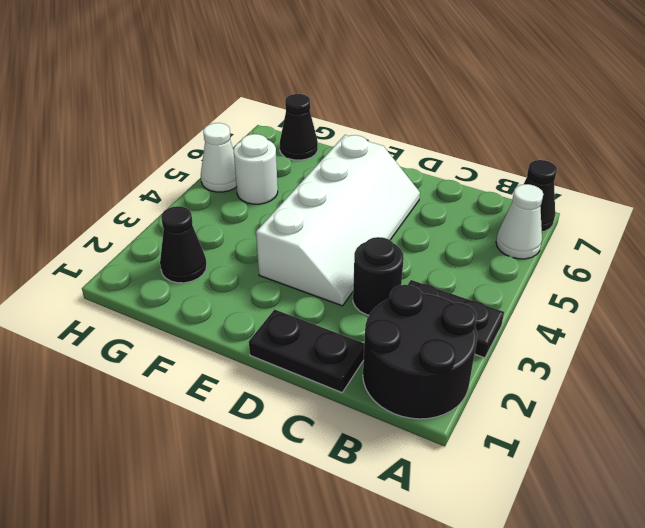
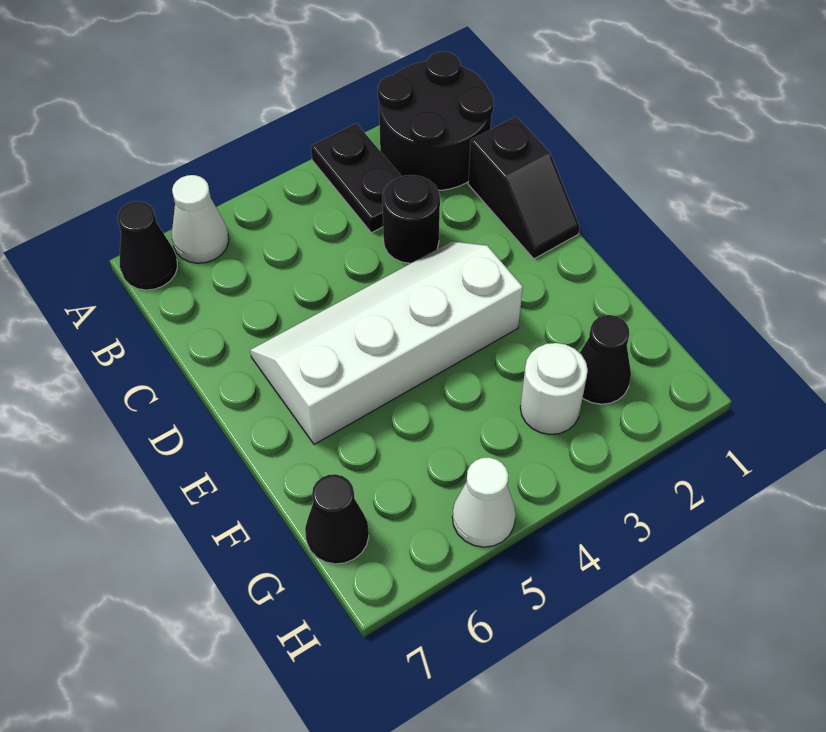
black 1x2 plate [249,309,364,393] -> black 1x2 slope [468,117,580,259]
white 1x1 round brick [234,134,278,204] -> white 1x1 round brick moved to [520,343,588,435]

